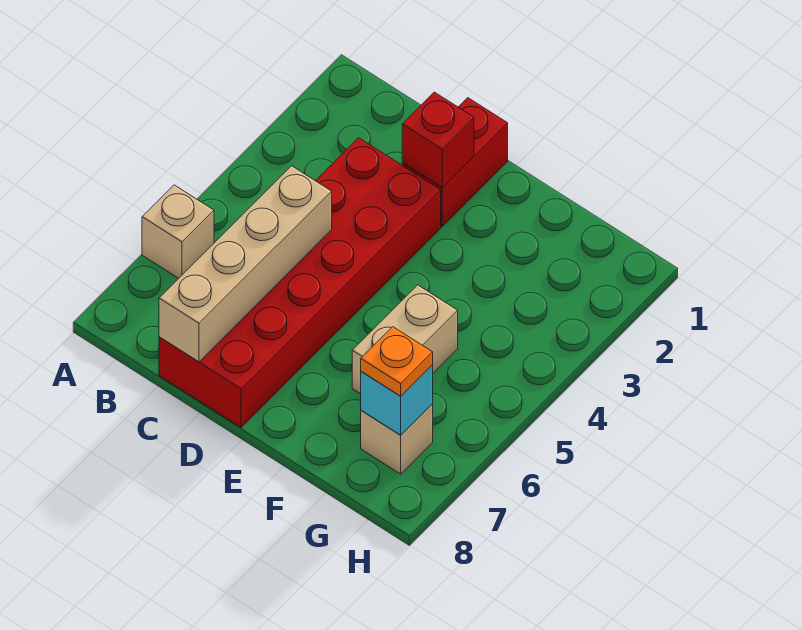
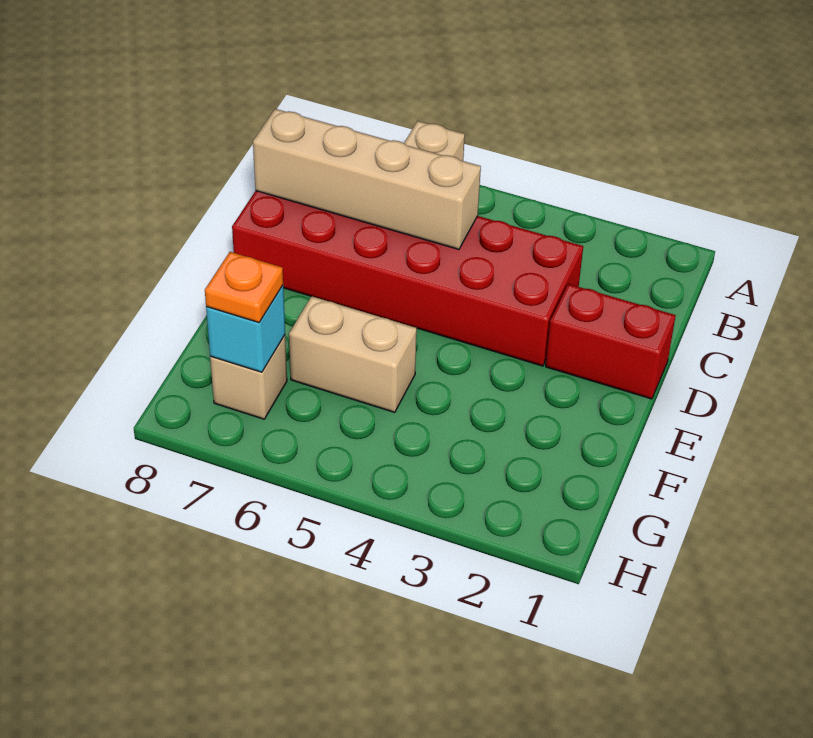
red 1x1 brick [402,92,474,188] -> none

